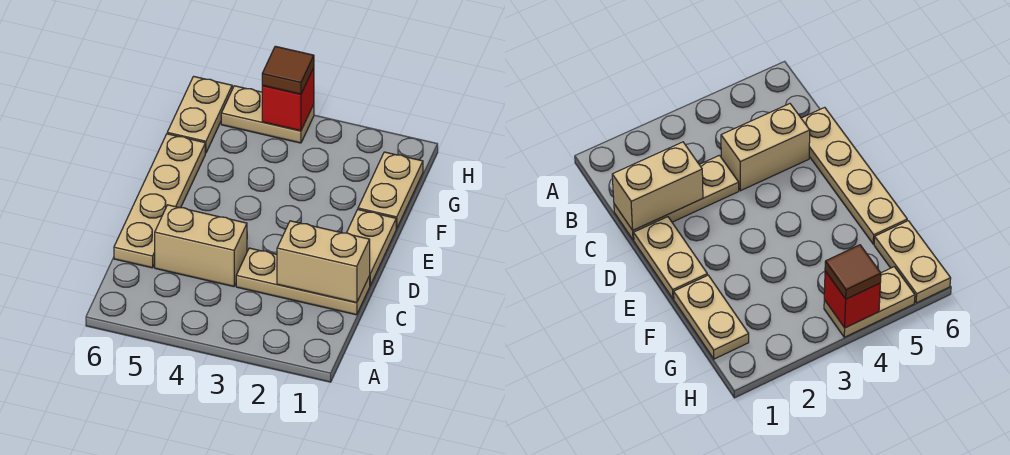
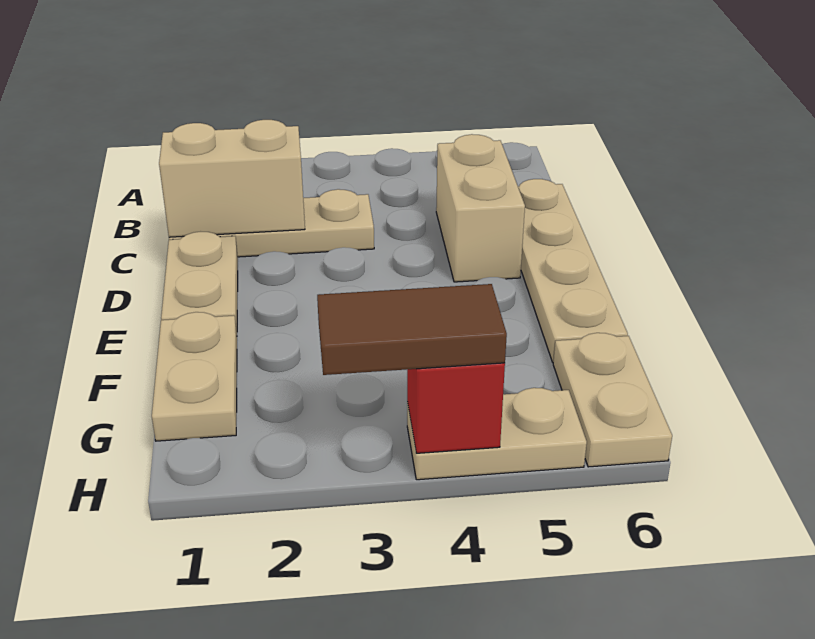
tan 1x2 brick [155,205,247,287] -> tan 1x2 brick turned to [436,134,525,282]
brown 1x1 tile [262,46,314,94] -> brown 1x2 tile [317,284,507,375]

